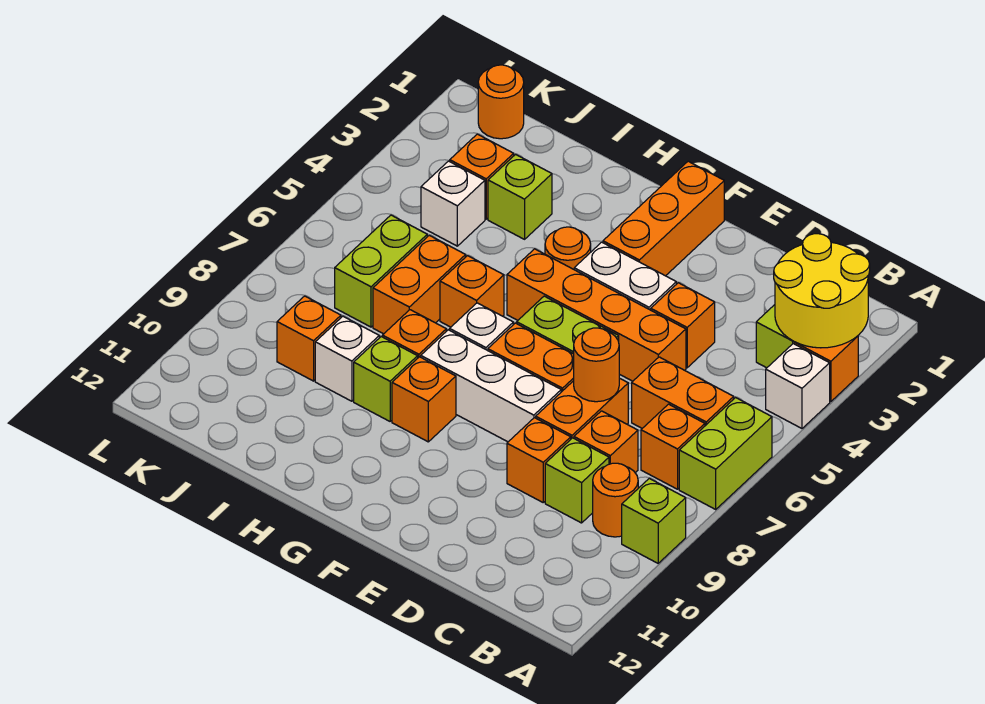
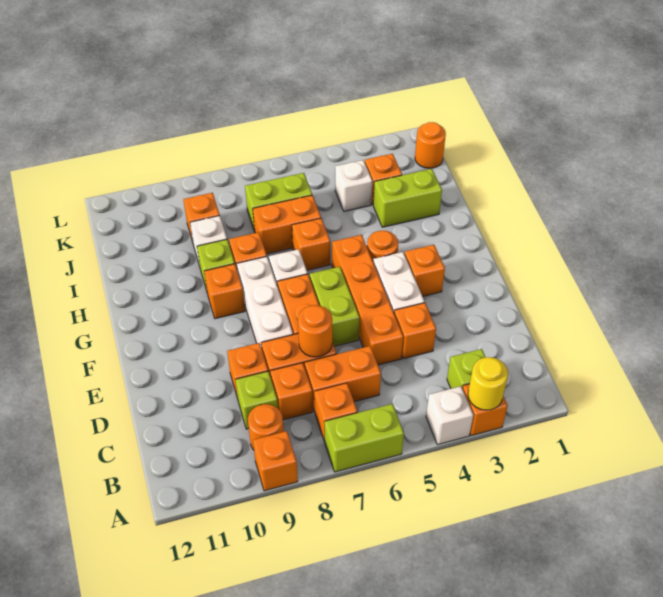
yellow 2x2 round brick [774,234,870,348] -> yellow 1x1 round brick [468,357,508,410]
lime 1x1 brick [622,478,686,563] -> orange 1x1 brick [253,431,298,491]
orange 1x2 brick [632,357,734,428] -> orange 1x2 brick turned to [305,346,381,412]
orange 1x3 brick [603,161,724,276] -> orange 1x1 brick [404,245,445,296]
lime 1x1 brick [488,154,552,239] -> lime 1x2 brick [373,169,442,227]

